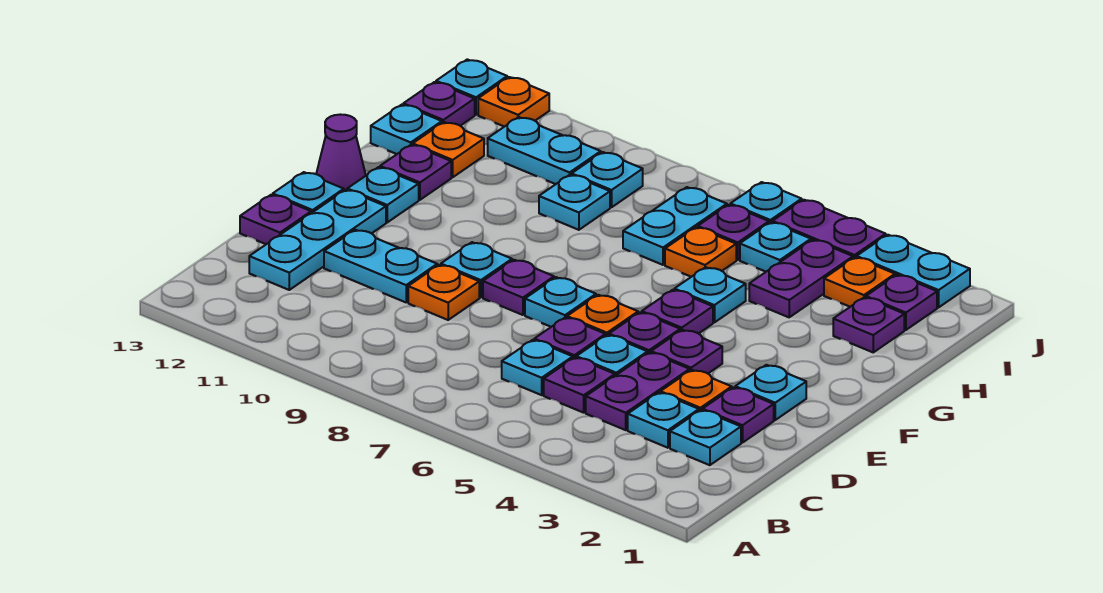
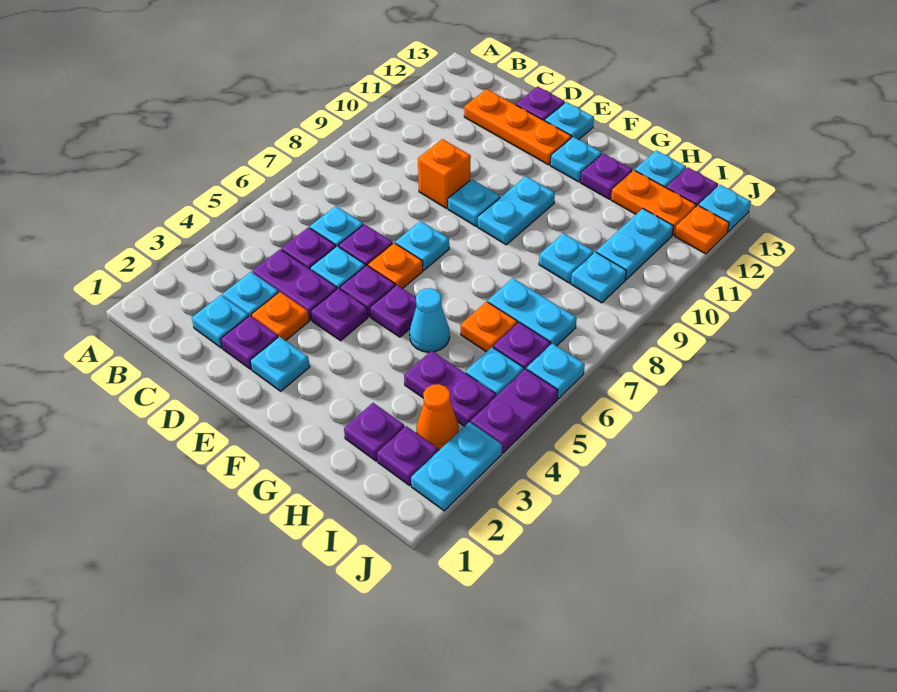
cyan 1x3 plate [249,190,386,290] -> orange 1x3 plate [464,89,571,165]
orange 1x1 plate [408,265,479,320] -> orange 1x1 brick [418,139,471,208]
cyan 1x2 plate [324,230,437,302] -> cyan 1x2 plate moved to [477,176,555,245]
purple 1x1 plate [483,260,554,315] -> none
purple 1x1 cone [316,114,366,190] -> none
cyan 1x1 plate [674,267,746,323] -> cyan 1x1 cone [410,288,450,352]
orange 1x1 plate [413,122,484,177] -> orange 1x2 plate [611,170,696,235]
orange 1x1 plate [824,257,895,307] -> orange 1x1 cone [416,384,459,450]

